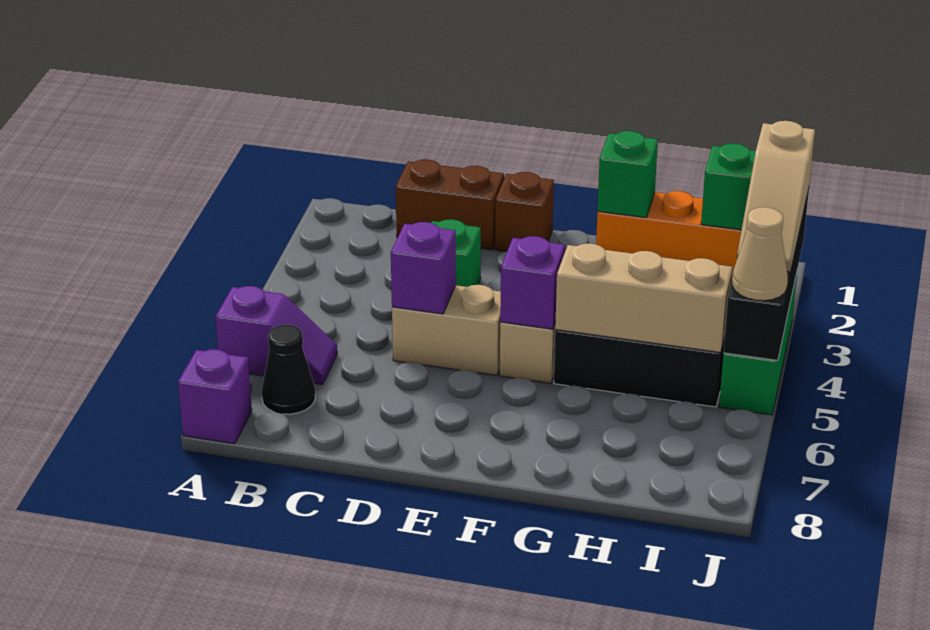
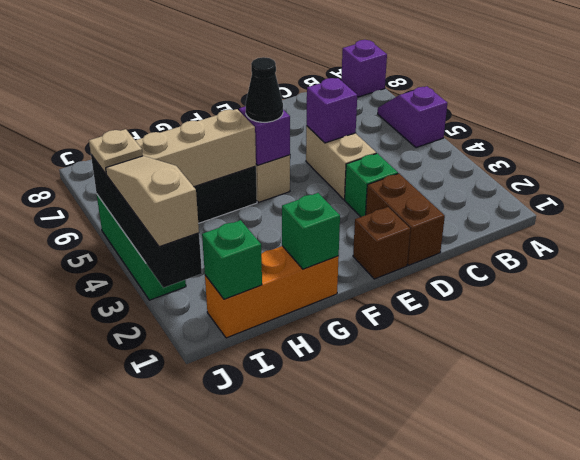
purple 1x2 slope [216,286,337,385] -> purple 1x2 slope turned to [378,86,447,148]
black 1x1 cone [262,325,315,414] -> black 1x1 cone moved to [245,57,283,122]
brown 1x2 brick [396,159,504,250] -> brown 1x2 brick turned to [366,174,445,265]
tan 1x2 brick [392,285,501,375] -> tan 1x2 brick turned to [306,126,376,199]
tan 1x1 cone [732,207,788,301] -> tan 1x1 plate [89,129,143,174]

